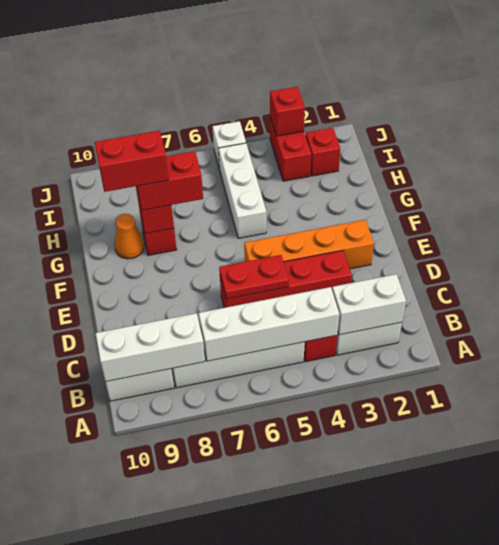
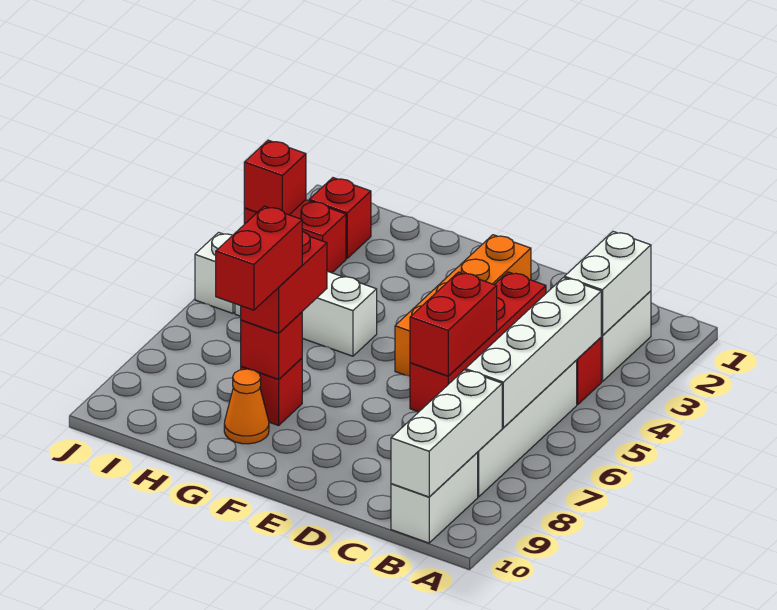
red 1x2 plate [219,255,289,299] -> red 1x2 brick [410,272,497,376]

